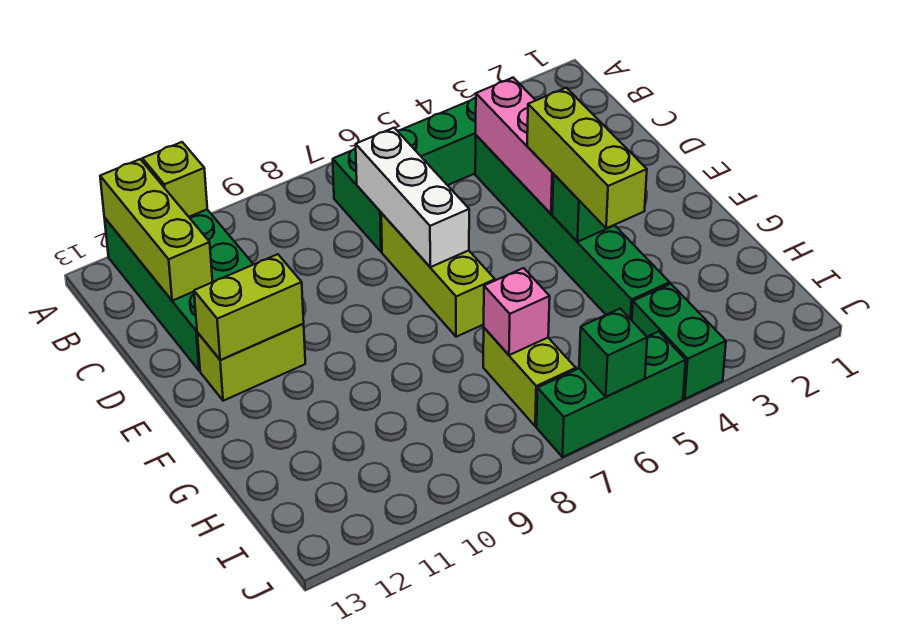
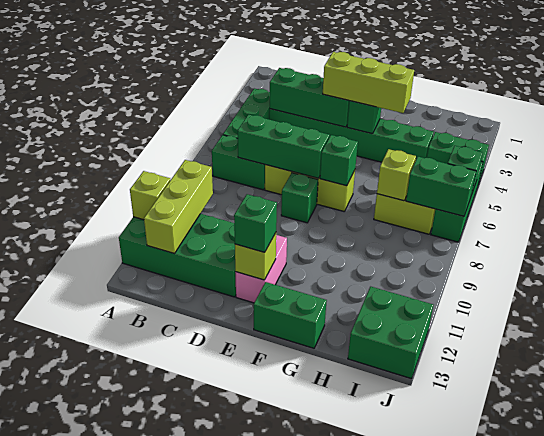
lime 1x3 brick [100,159,213,301] -> lime 1x3 brick turned to [144,160,213,254]
pink 1x3 brick [476,78,553,214] -> green 1x3 brick [270,68,349,127]
white 1x3 brick [356,128,469,267] -> green 1x3 brick [238,115,329,178]
none -> green 1x1 brick [281,173,318,223]
lime 1x2 brick [197,324,305,401] -> pink 1x2 brick [235,235,287,303]
lime 1x2 brick [194,254,304,360] -> lime 1x1 brick [235,233,276,280]
none -> green 1x1 brick [234,194,277,252]
none -> green 1x1 brick [320,135,358,186]
none -> green 1x2 brick [254,282,327,348]
pink 1x1 brick [484,268,550,355] -> lime 1x1 brick [377,149,416,201]
none -> green 1x2 brick [406,157,476,216]
none -> green 2x2 brick [348,287,433,379]

